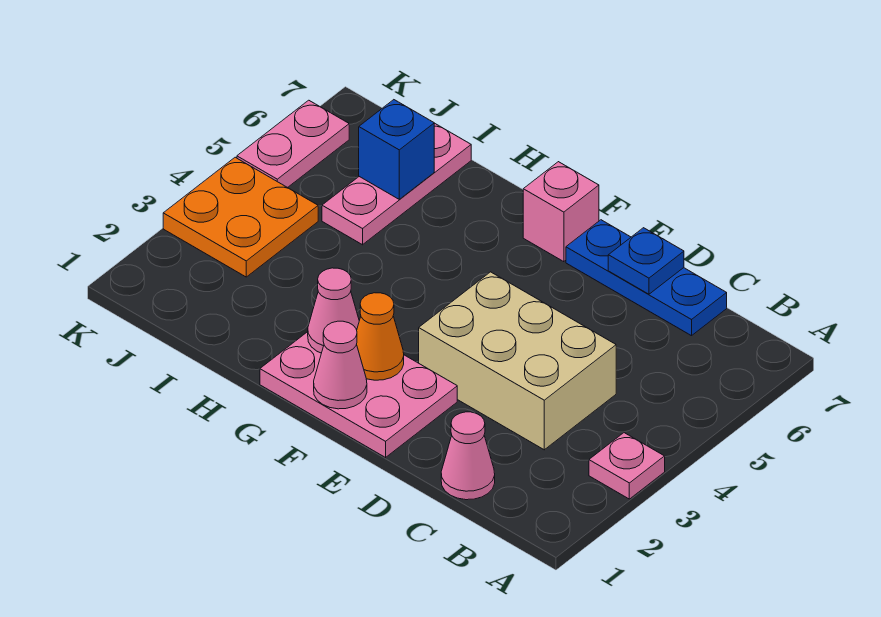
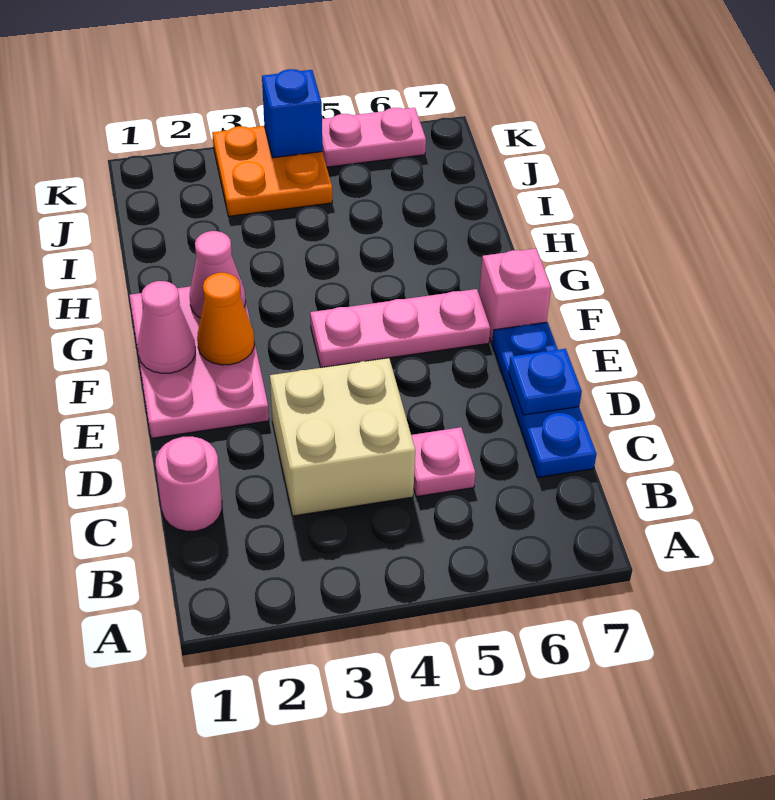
pink 1x1 plate [589,433,665,499] -> pink 1x1 plate moved to [411,427,475,497]
pink 1x1 cone [441,412,495,500] -> pink 1x1 round brick [156,437,222,531]
tan 2x3 brick [419,272,616,450] -> tan 2x2 brick [270,358,415,516]
pink 1x3 plate [322,123,471,245] -> pink 1x3 plate moved to [310,289,490,368]
blue 1x1 brick [359,100,434,200] -> blue 1x1 brick moved to [262,69,322,158]

